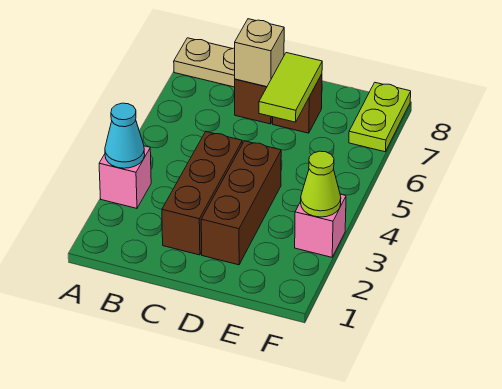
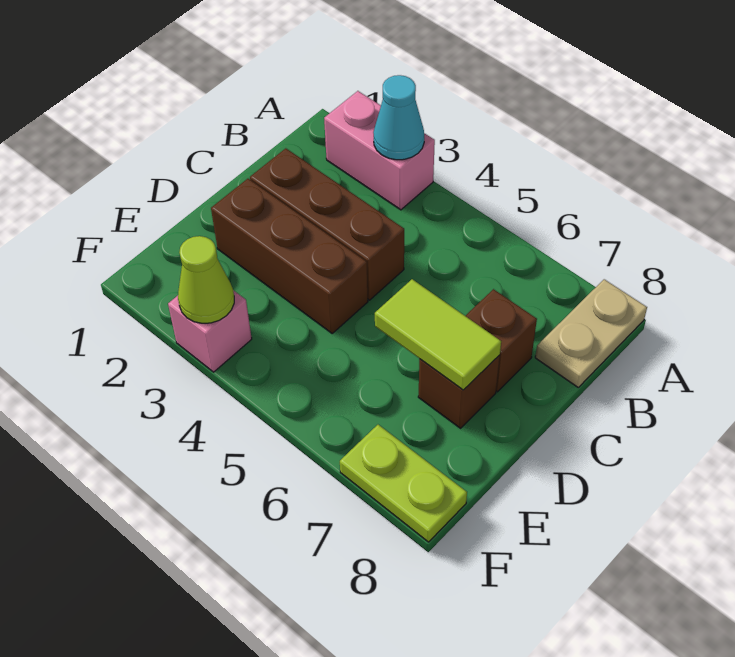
pink 1x1 brick [99,146,151,209] -> pink 1x2 brick [324,91,435,210]
tan 1x1 brick [235,19,284,87] -> none

